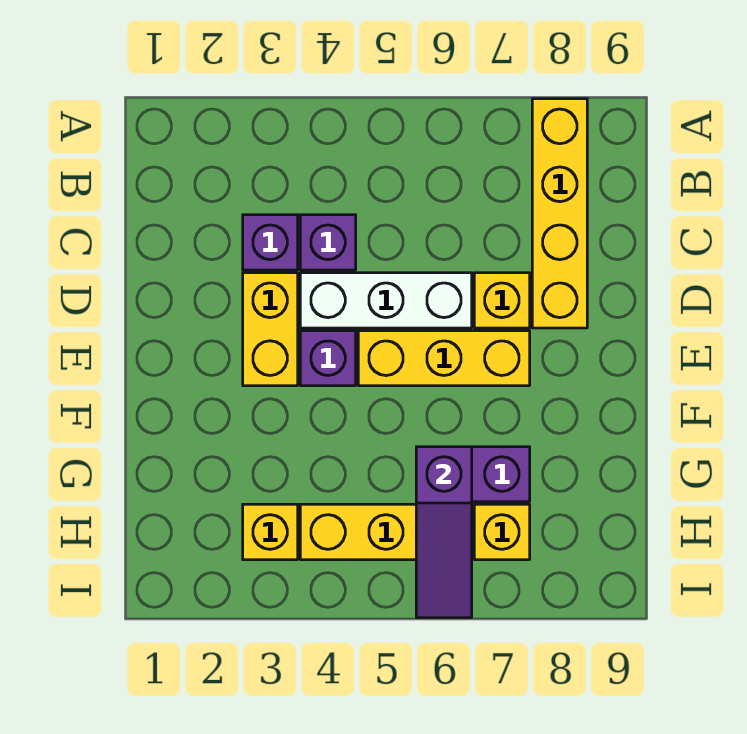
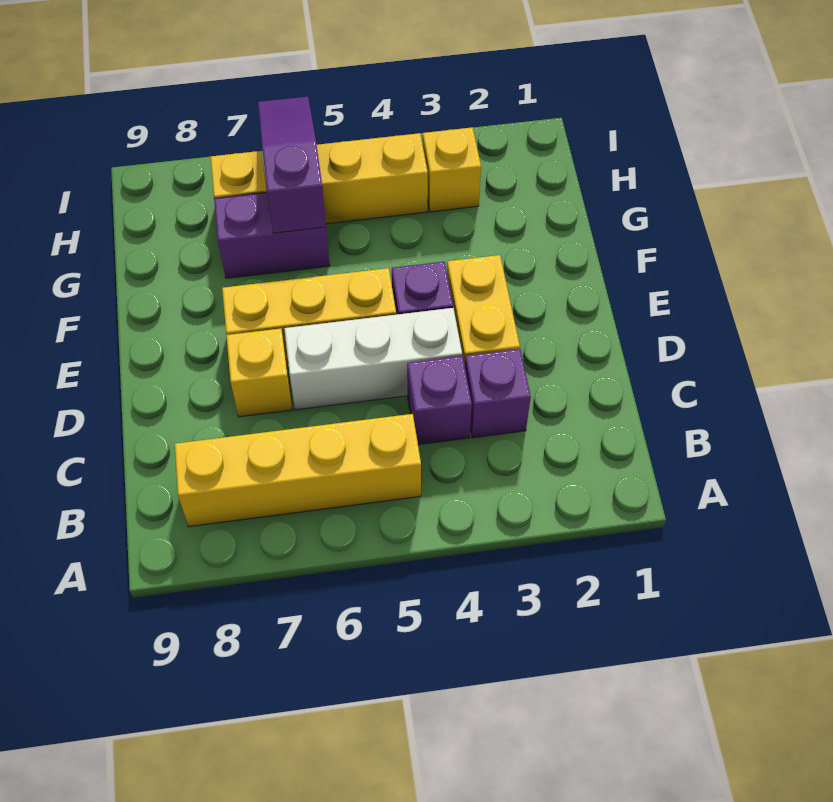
yellow 1x4 brick [532,99,587,328] -> yellow 1x4 brick turned to [175,414,421,527]

